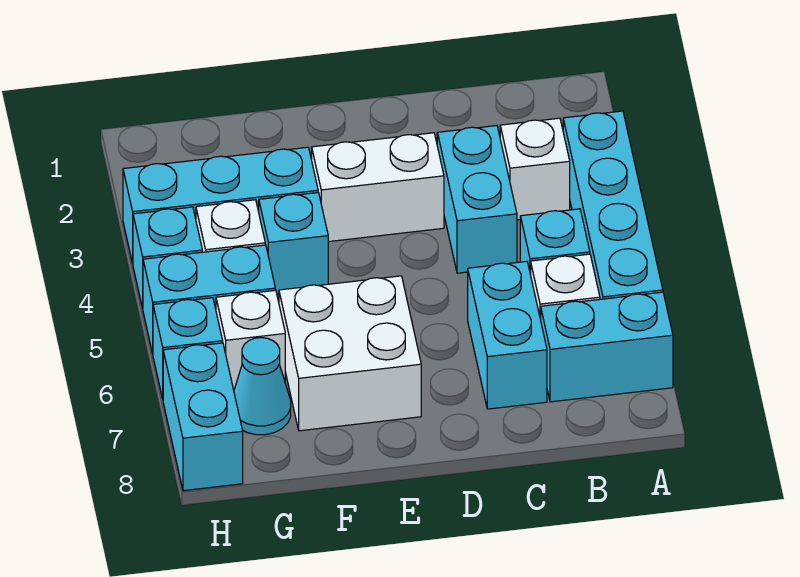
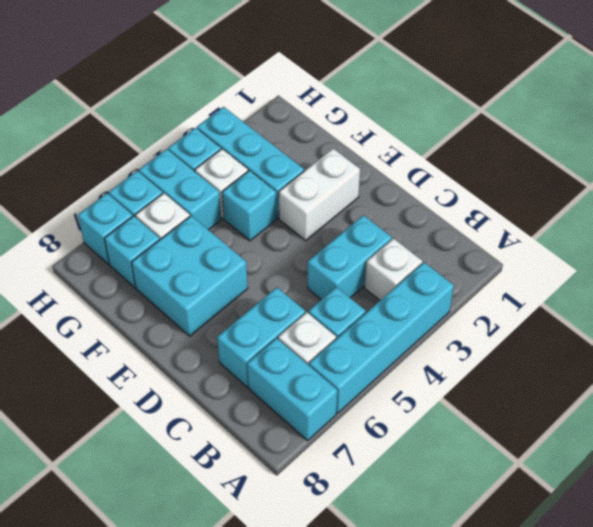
white 1x2 brick [312,133,444,242] -> white 1x2 brick turned to [279,149,360,241]
white 2x2 brick [279,276,421,431] -> cyan 2x2 brick [132,216,248,336]
cyan 1x1 cone [234,338,291,435] -> cyan 1x1 brick [104,216,160,288]
cyan 1x2 brick [163,343,243,491] -> cyan 1x1 brick [78,193,133,264]

